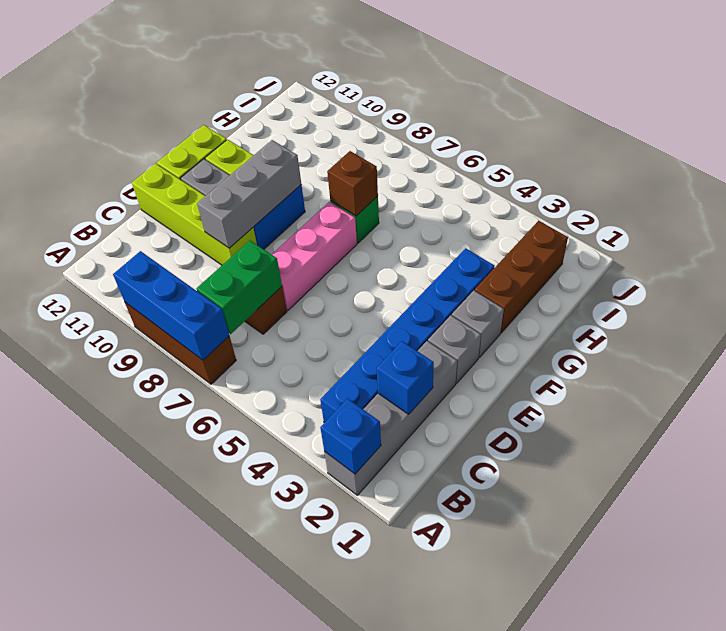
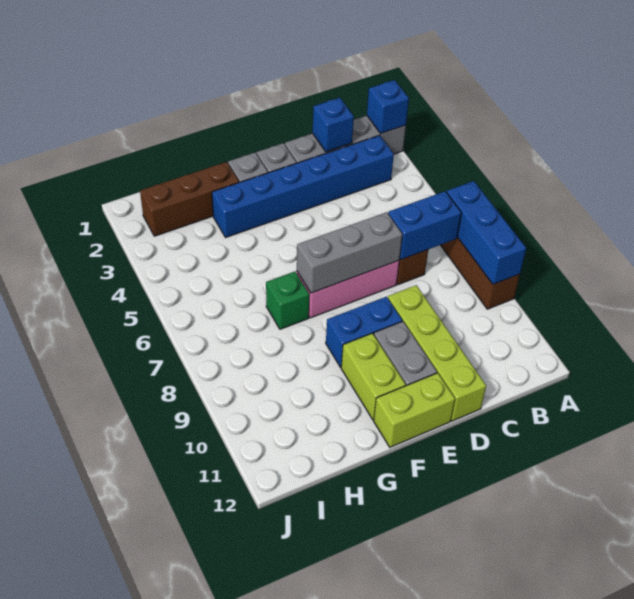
green 1x2 brick [196,241,282,334] -> blue 1x2 brick [388,191,461,260]
grey 1x3 brick [197,140,301,248] -> grey 1x3 brick moved to [297,212,402,293]
brown 1x1 brick [327,151,378,216] -> none

